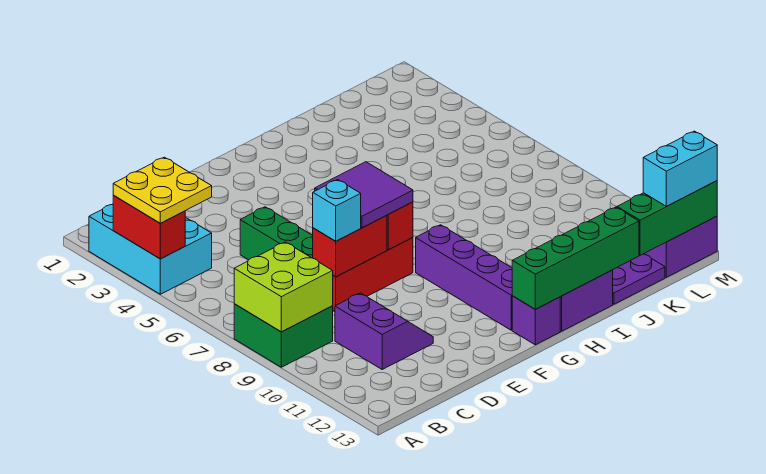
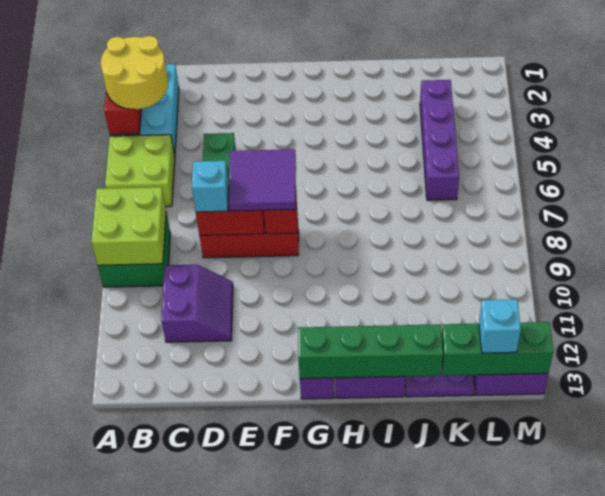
yellow 2x2 plate [113,157,212,223] -> yellow 2x2 round brick [101,36,168,110]
none -> lime 2x2 brick [105,135,175,207]
purple 1x4 brick [416,225,512,330] -> purple 1x4 brick moved to [420,80,459,200]
cyan 1x2 brick [643,131,717,206] -> cyan 1x1 brick [479,299,521,353]

